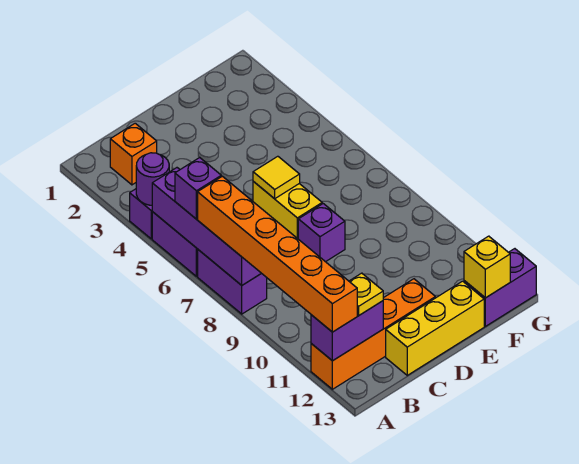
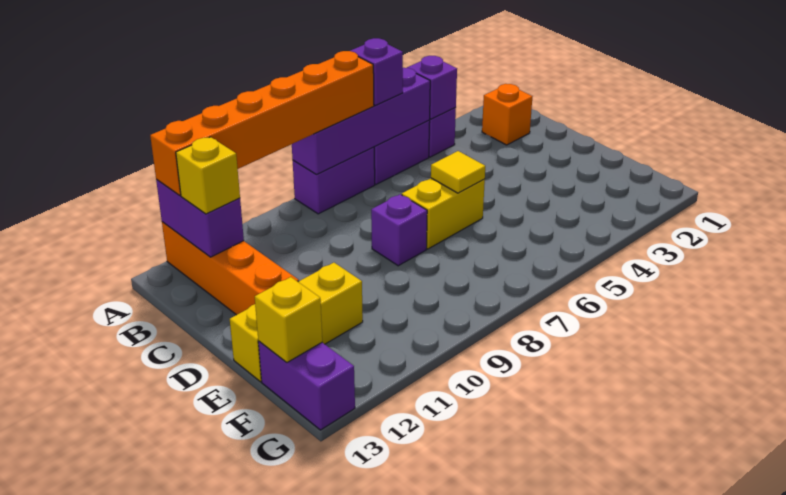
purple 1x1 round brick [136,153,169,205] -> purple 1x1 brick [407,56,457,119]
yellow 1x1 plate [349,273,383,316] -> yellow 1x1 brick [176,137,240,214]
yellow 1x3 brick [386,281,484,375] -> yellow 1x3 brick turned to [230,263,363,382]

